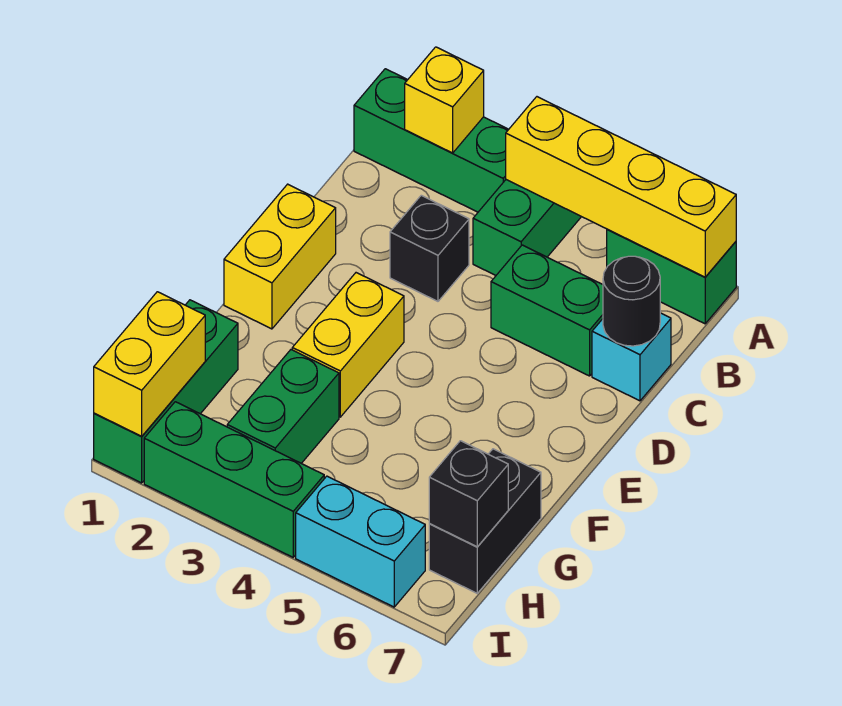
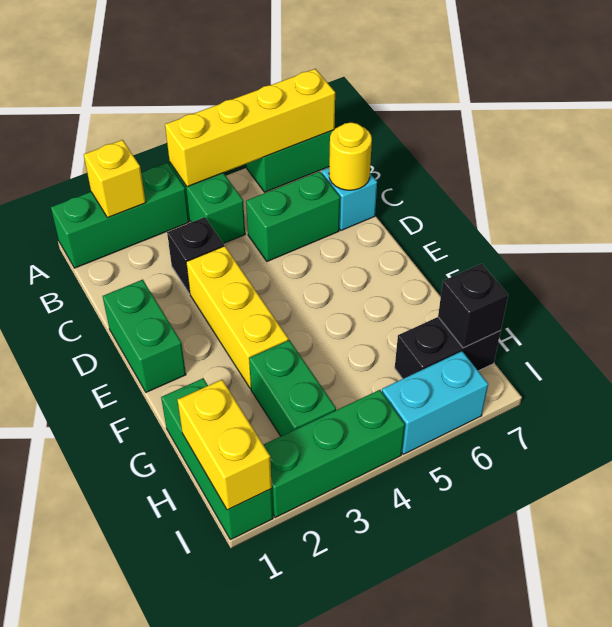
black 1x1 round brick [603,256,660,346] -> yellow 1x1 round brick [329,122,372,190]
yellow 1x2 brick [224,184,336,329] -> green 1x2 brick [103,280,186,392]
yellow 1x2 brick [292,273,404,417] -> yellow 1x3 brick [186,246,288,389]
black 1x2 brick [429,449,541,593] -> black 1x2 brick turned to [395,317,500,379]

